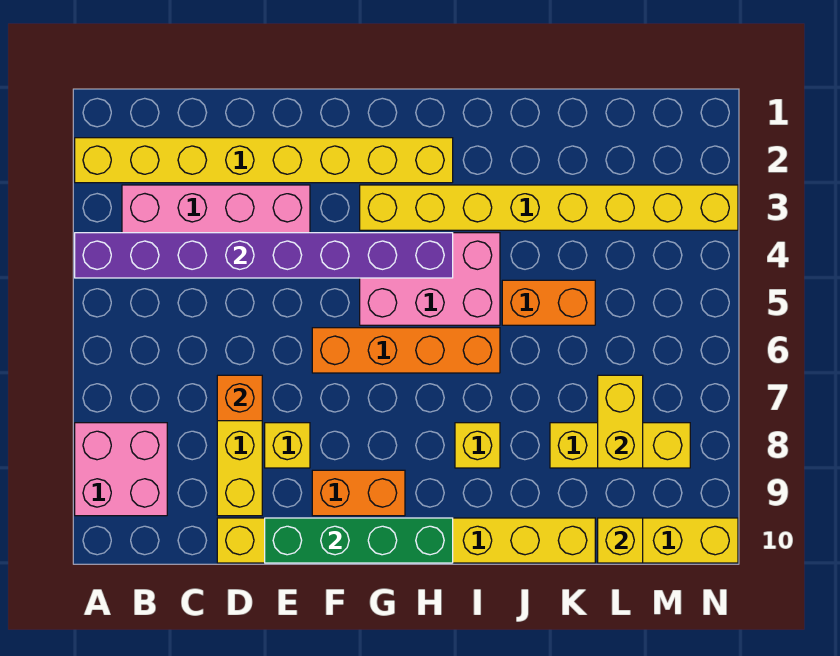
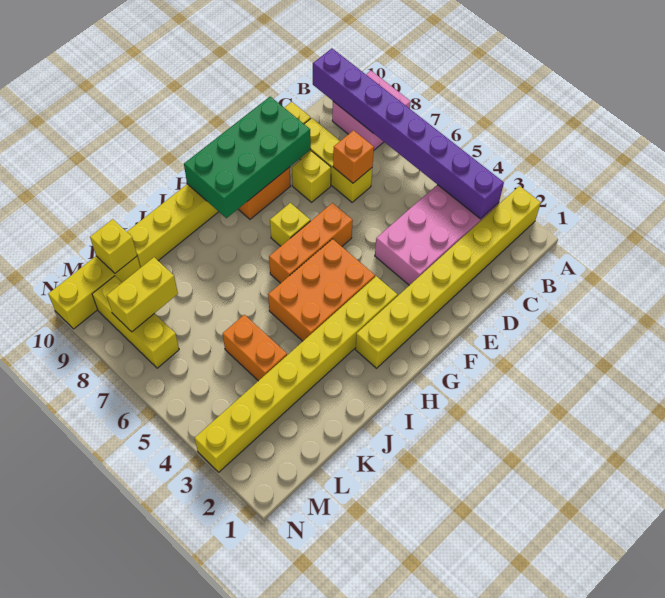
purple 1x8 brick [75,233,453,278] -> purple 1x8 brick turned to [313,48,504,219]
green 1x4 brick [265,518,453,563] -> green 2x4 brick [184,97,311,218]
orange 1x4 brick [312,328,500,373] -> orange 1x3 brick [269,203,353,283]
pink 2x3 brick [360,233,500,325] -> orange 2x3 brick [268,239,375,341]
yellow 1x1 brick [455,423,500,468] -> yellow 1x1 brick moved to [270,203,310,246]
orange 1x2 brick [502,280,595,325] -> orange 1x2 brick turned to [223,315,287,381]
yellow 1x3 brick [550,423,690,468] -> yellow 1x3 brick turned to [92,276,179,368]
yellow 1x2 brick [598,375,643,468] -> yellow 1x2 brick turned to [107,257,178,332]

